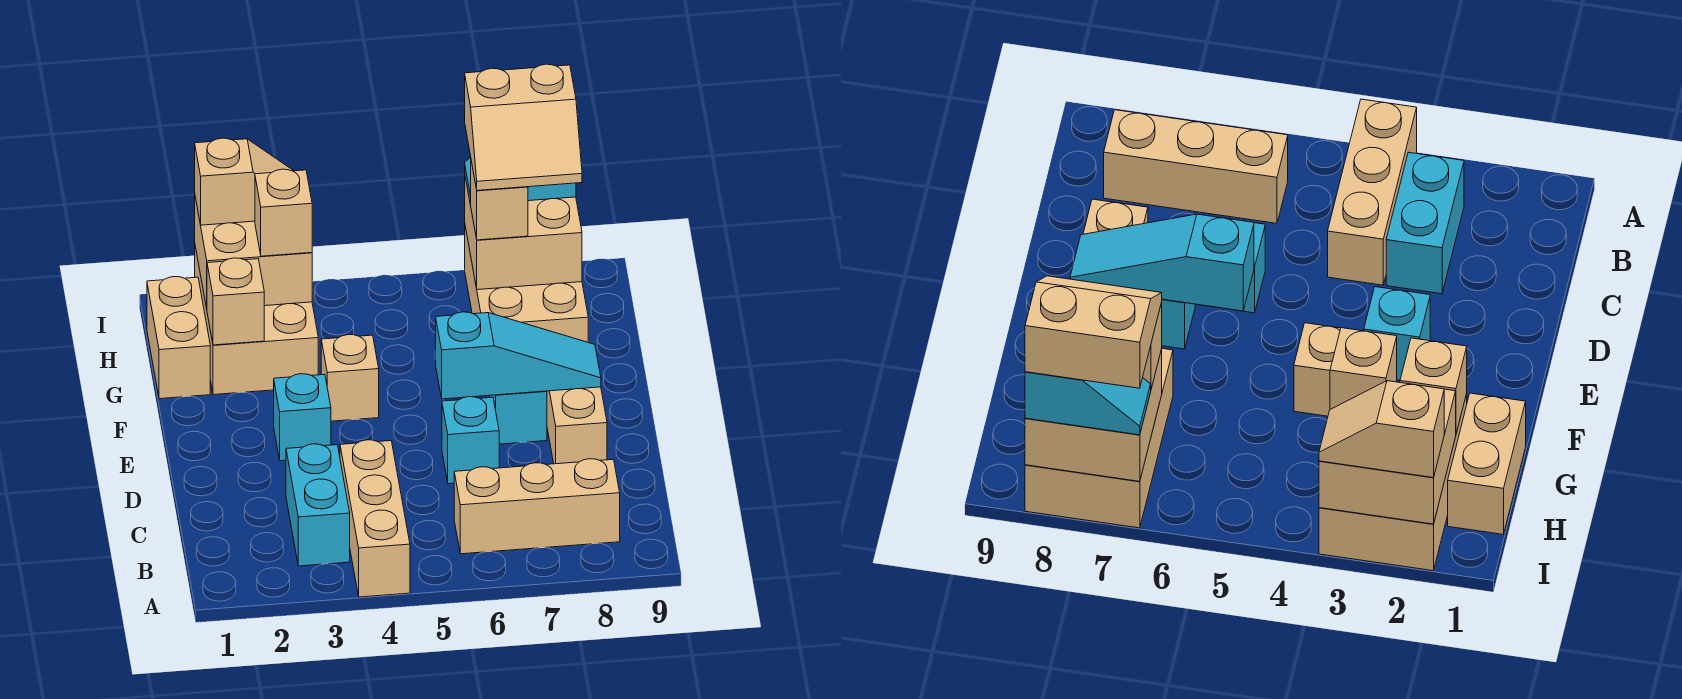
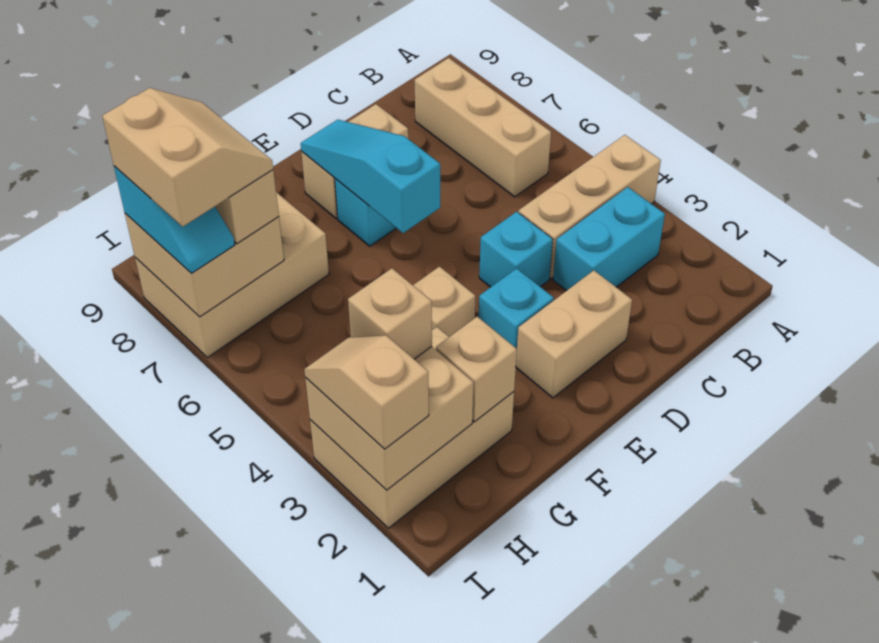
cyan 1x1 brick [442,397,499,484] -> cyan 1x1 brick moved to [479,212,553,287]
tan 1x2 brick [147,277,210,399] -> tan 1x2 brick moved to [516,270,632,398]

